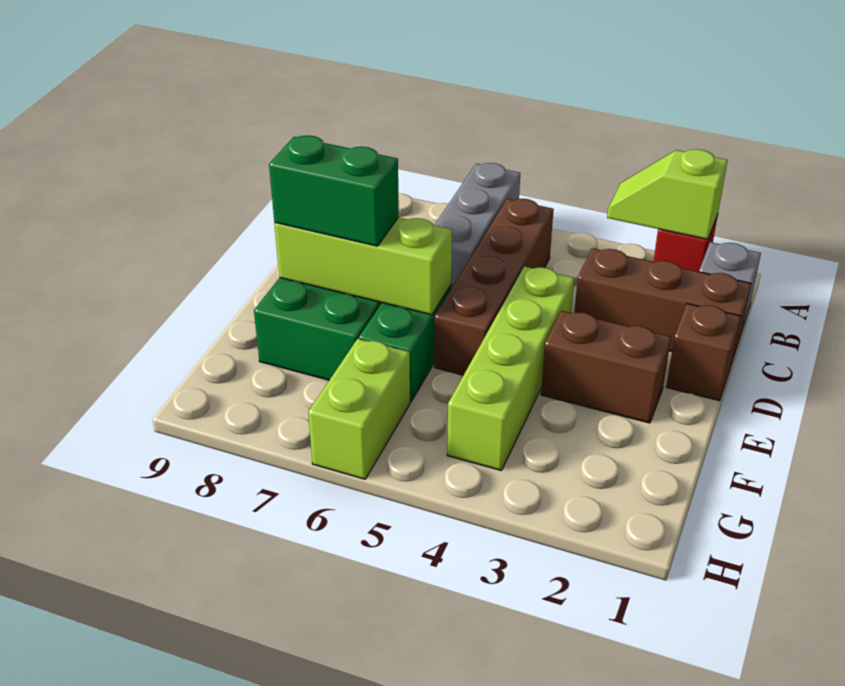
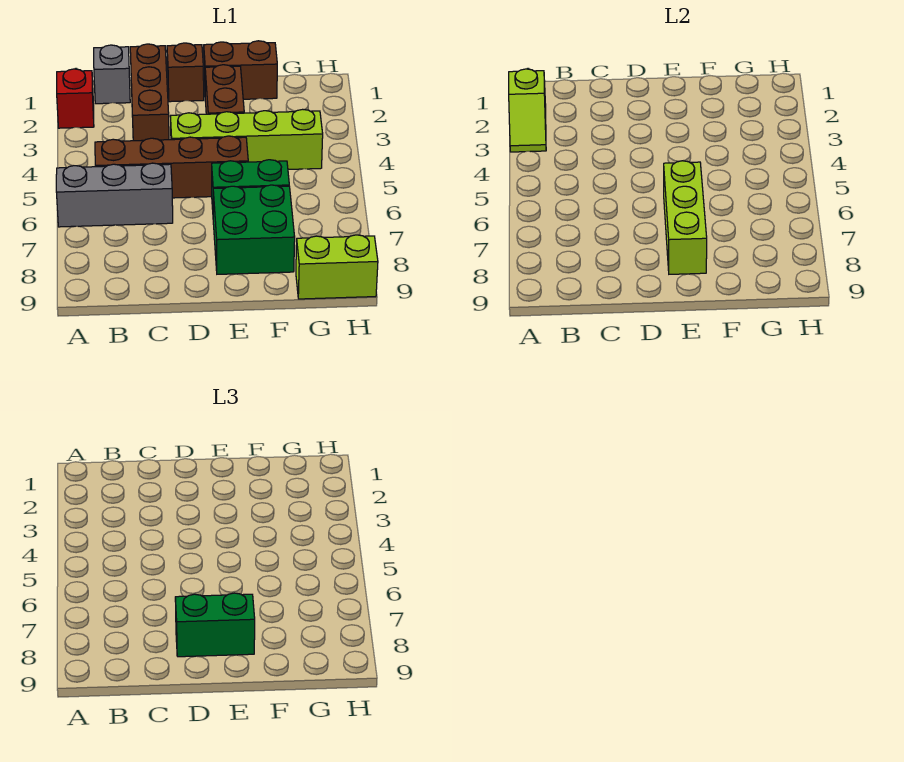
none -> brown 1x2 brick [204,41,277,99]
green 1x2 brick [269,135,399,246] -> green 1x2 brick turned to [175,593,255,657]
lime 1x2 brick [308,339,410,479] -> lime 1x2 brick moved to [296,235,378,299]

